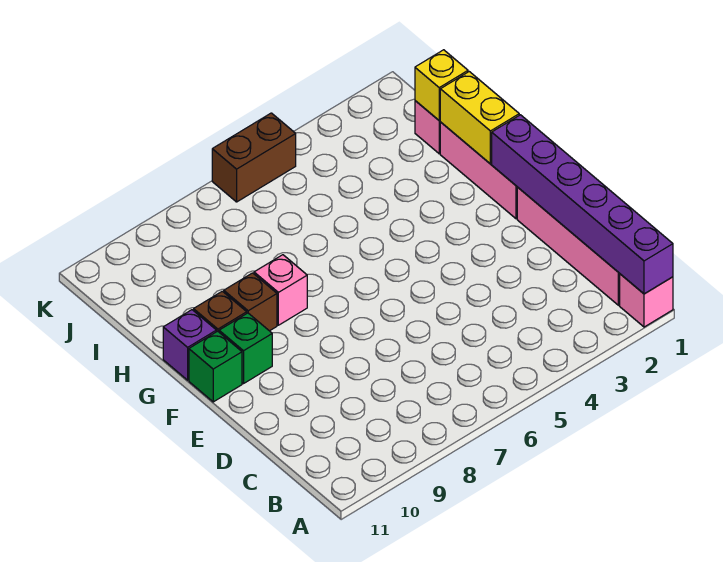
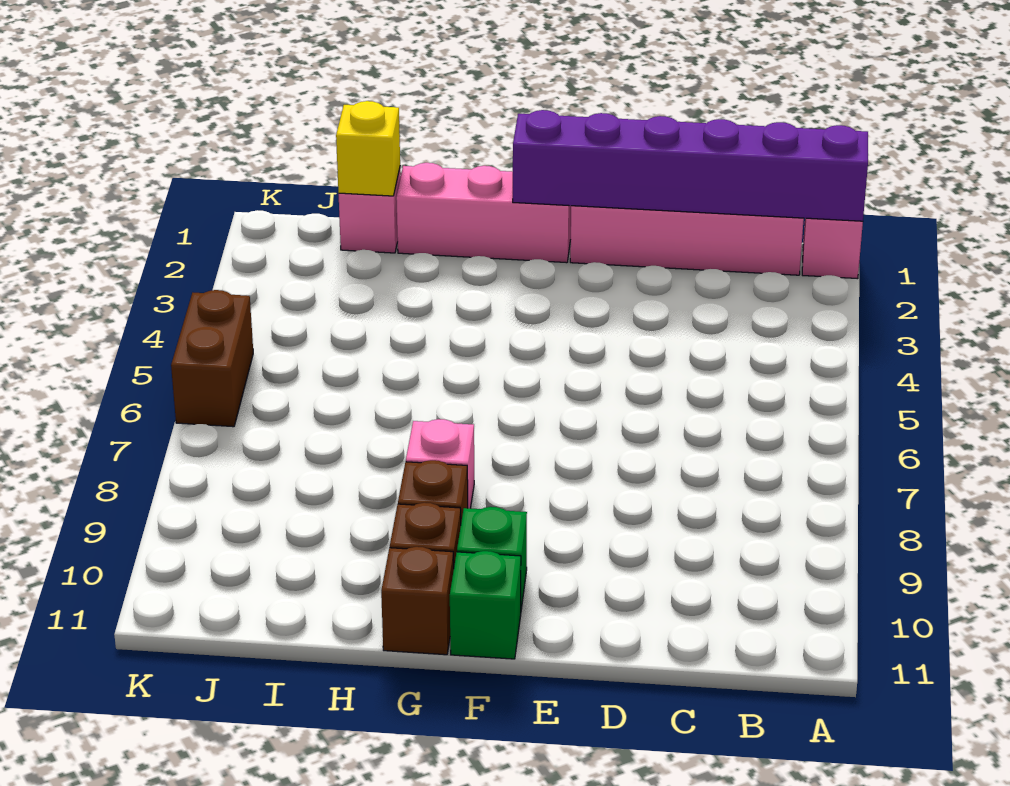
yellow 1x2 brick [440,72,519,164] -> none
purple 1x1 brick [163,310,216,380] -> brown 1x1 brick [381,547,454,655]

